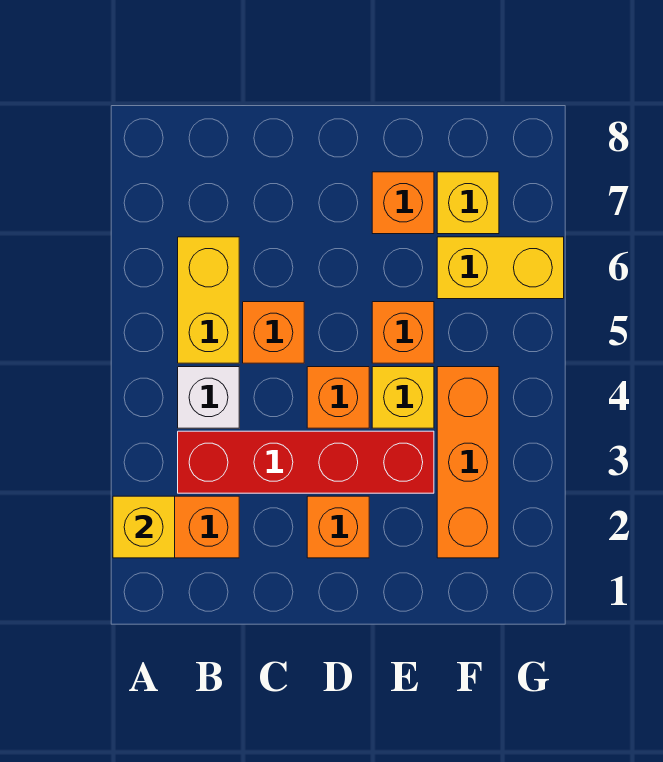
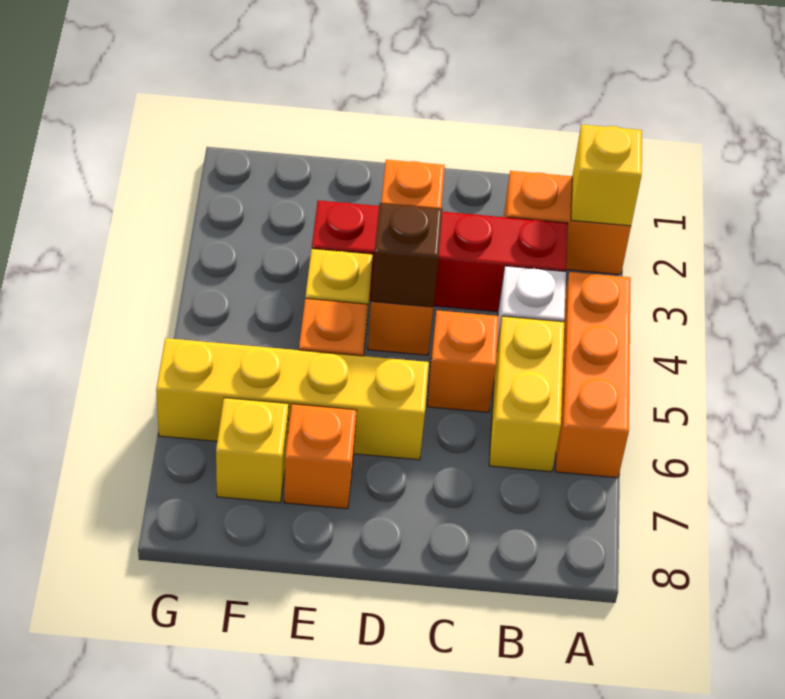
none -> brown 1x1 brick [371,203,443,307]
orange 1x3 brick [437,367,499,558] -> orange 1x3 brick moved to [555,272,631,478]
yellow 1x2 brick [437,237,564,299] -> yellow 1x4 brick [156,338,429,460]

